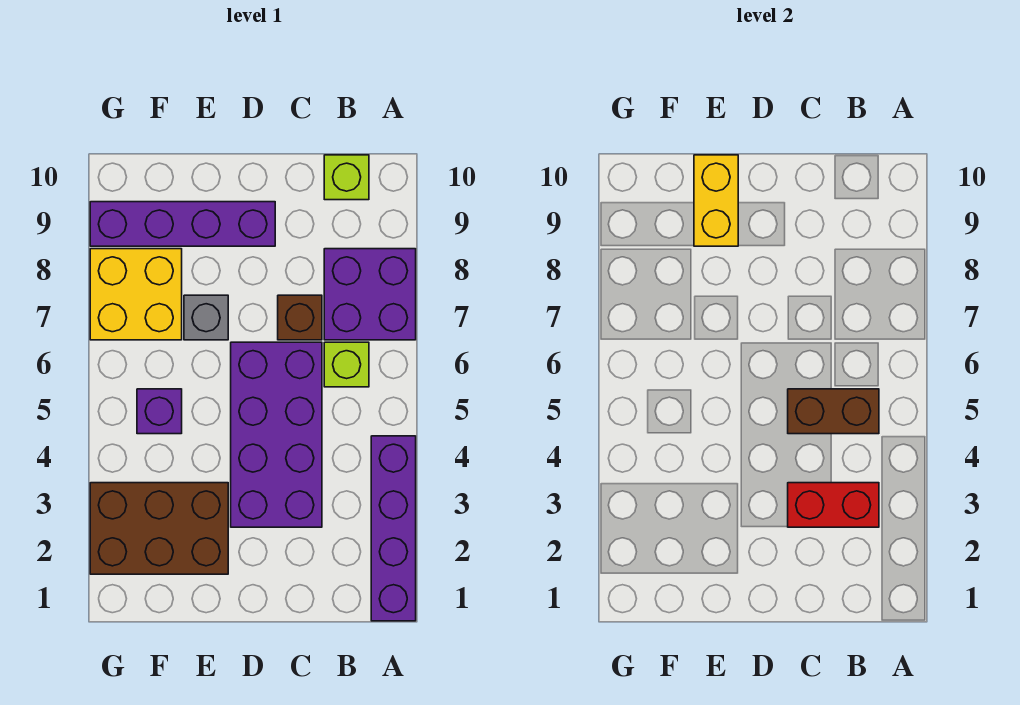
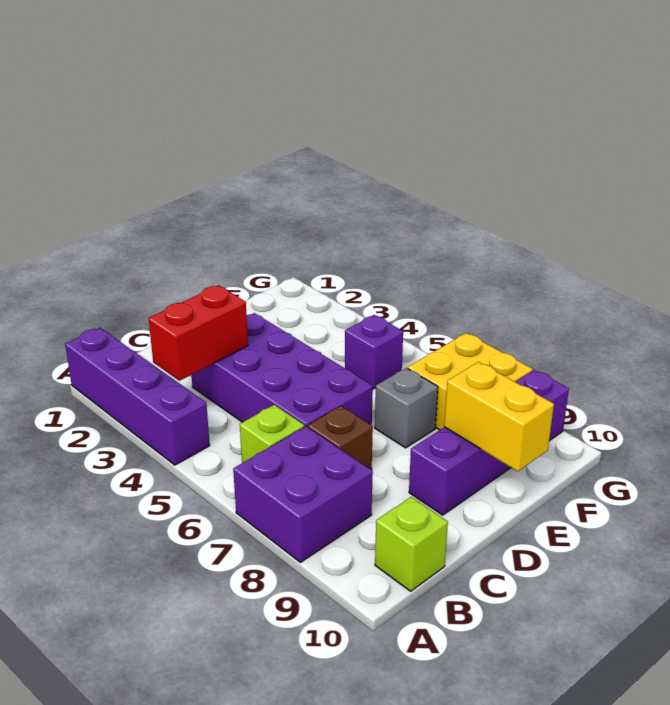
brown 1x2 brick [788,389,879,434] -> none
brown 2x3 brick [90,483,228,574] -> none

